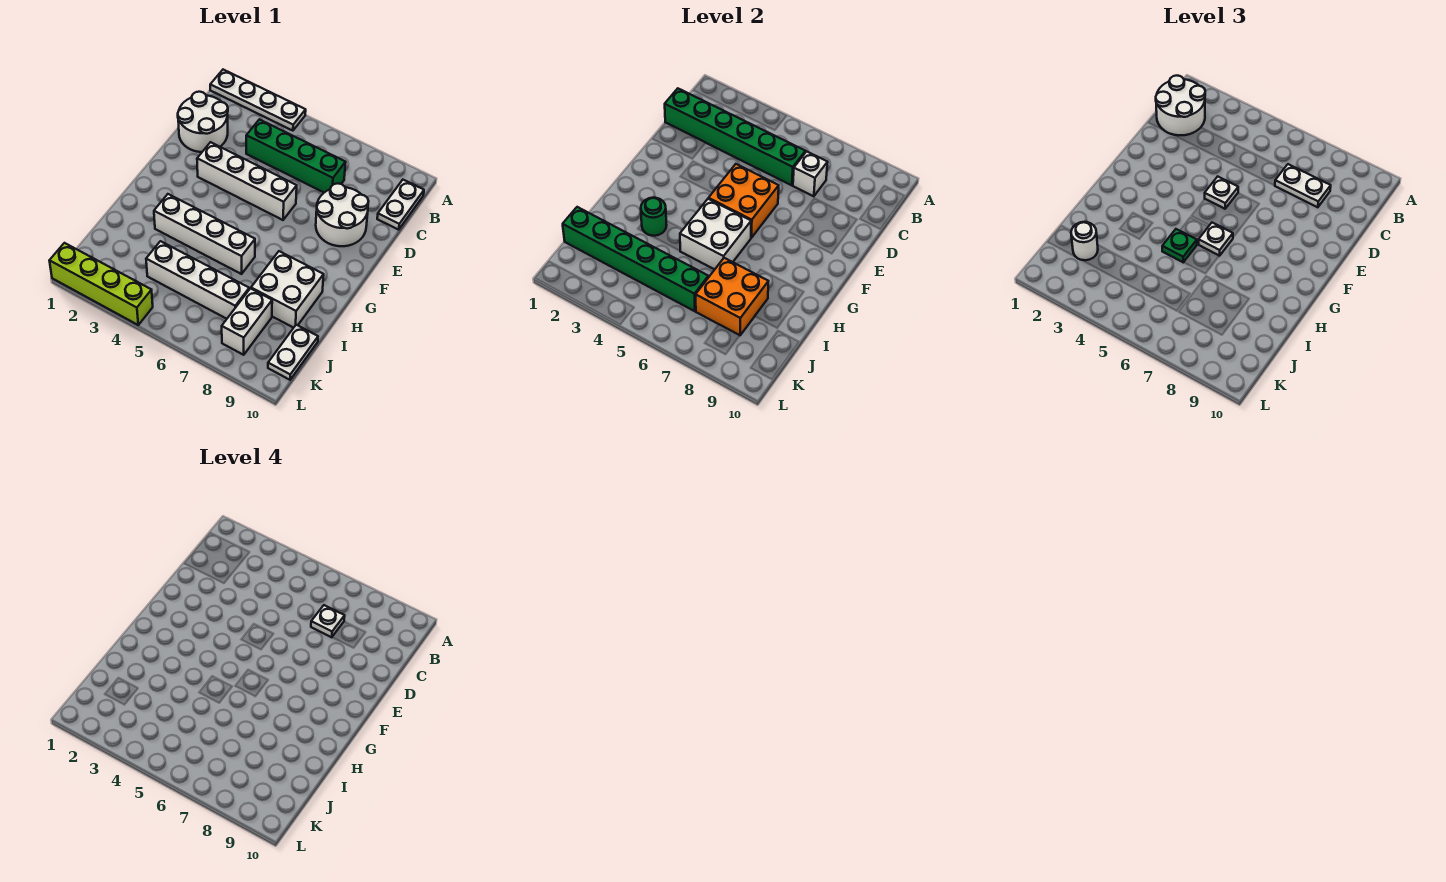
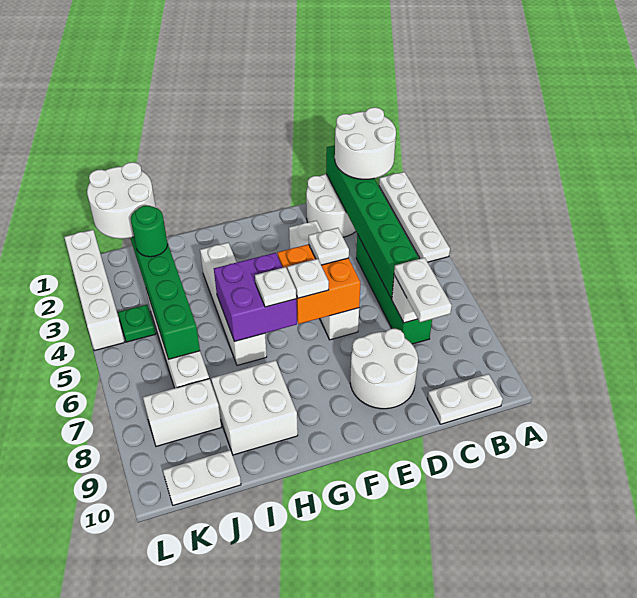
white 1x1 plate [311,605,345,637] -> white 1x1 plate moved to [287,259,329,298]
white 2x2 brick [680,199,751,269] -> purple 2x2 brick [214,253,297,342]
green 1x1 round brick [641,198,666,236] -> green 1x1 round brick moved to [131,206,168,257]
green 1x1 plate [1162,229,1197,262] -> green 1x1 plate moved to [118,305,156,342]
orange 2x2 brick [696,258,769,335] -> none
white 1x1 round brick [1071,222,1098,260] -> white 2x2 round brick [87,162,156,239]
lime 1x4 brick [49,243,153,325] -> white 1x4 brick [64,230,124,351]

